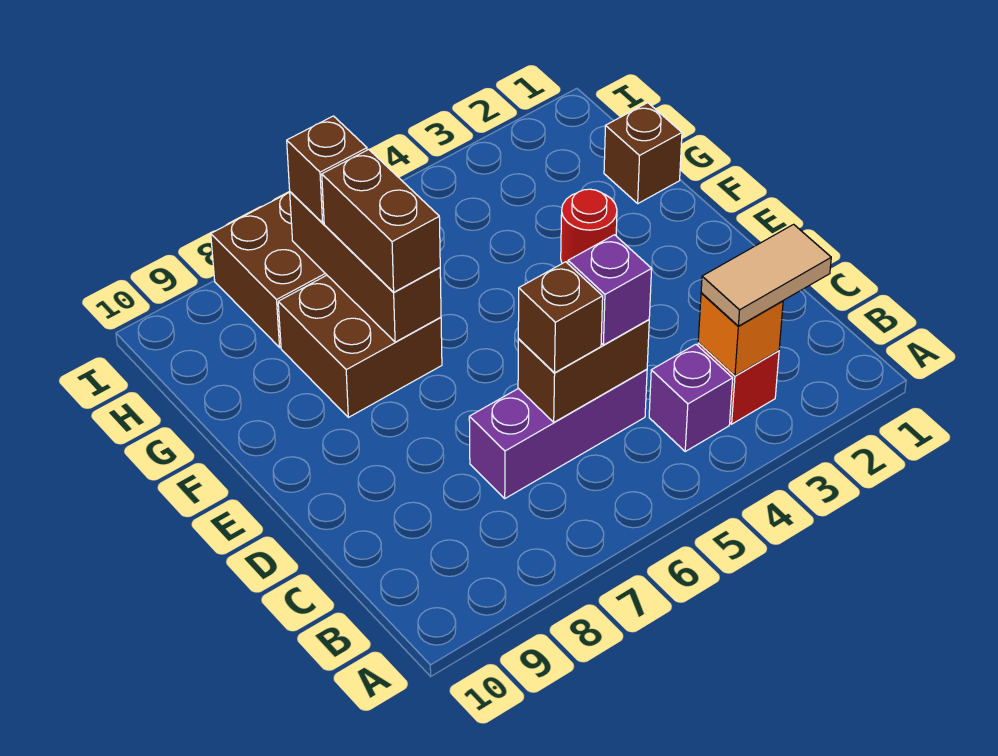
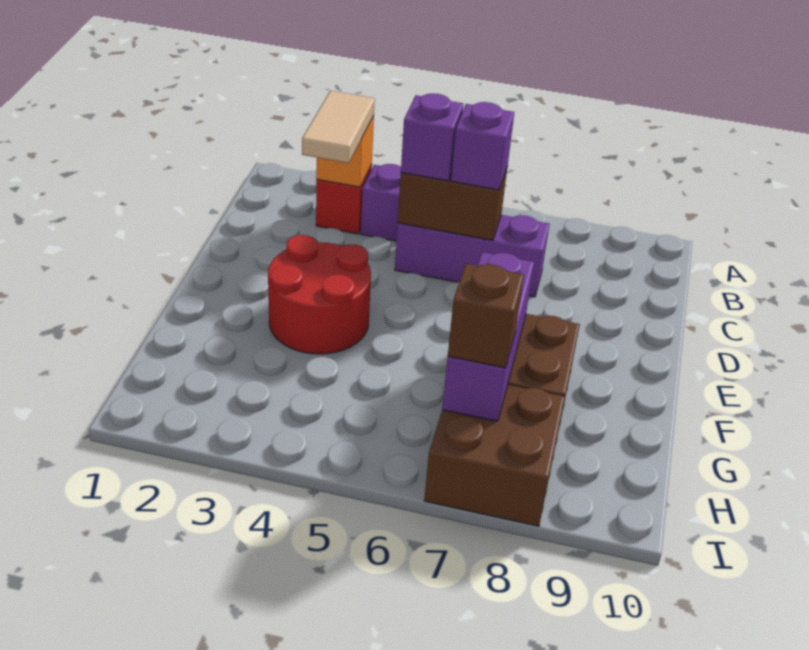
tan 1x2 tile [701,224,831,326] -> tan 1x2 tile turned to [302,91,375,163]
brown 1x1 brick [518,262,603,373] -> purple 1x1 brick [451,102,514,190]
red 1x1 round brick [561,189,617,263] -> red 2x2 round brick [268,235,371,354]
brown 1x3 brick [289,192,441,342] -> purple 1x3 brick [442,252,534,421]
brown 1x2 brick [322,149,440,292] -> none
brown 1x1 brick [604,103,682,203] -> none

